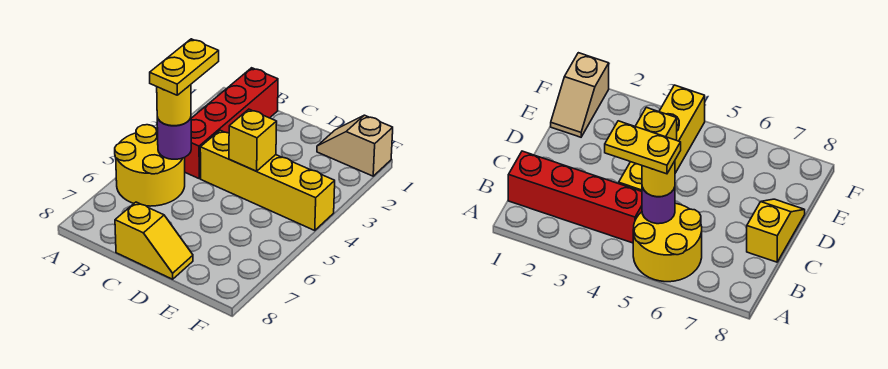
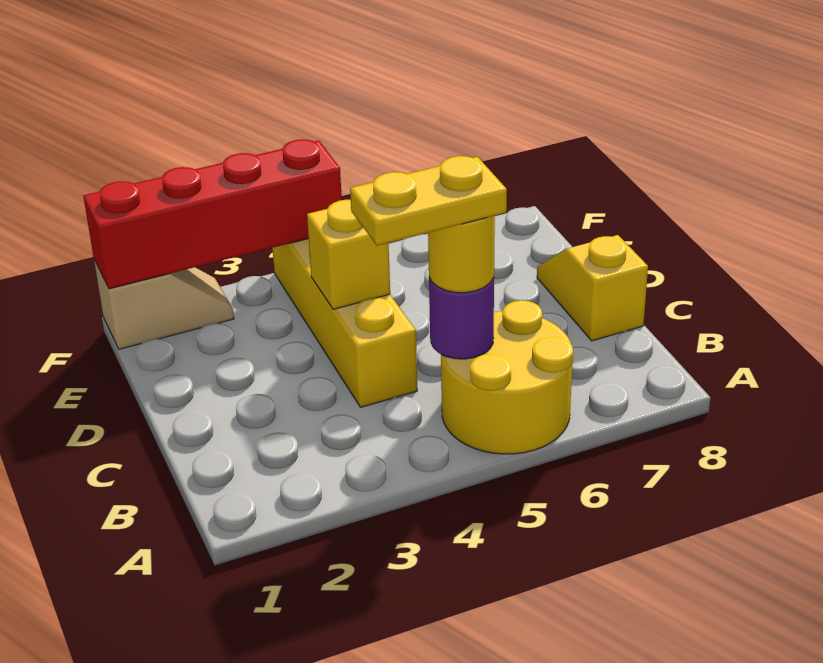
red 1x4 brick [185,68,278,178] -> red 1x4 brick moved to [83,139,342,289]
tan 1x2 slope [317,115,393,176] -> tan 1x2 slope turned to [94,260,234,349]

